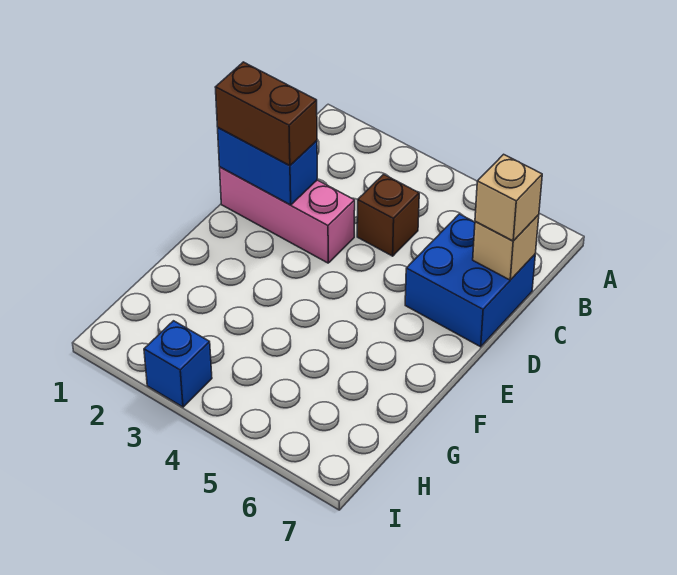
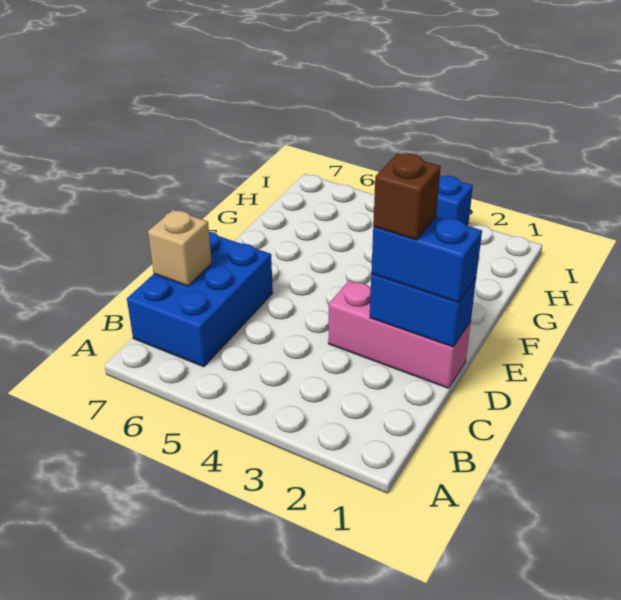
brown 1x1 brick [357,174,419,256] -> brown 1x1 brick moved to [373,154,441,240]
blue 2x2 brick [405,214,535,347] -> blue 2x3 brick [127,232,273,367]
tan 1x1 brick [475,154,542,241] -> none
brown 1x2 brick [215,62,317,166] -> blue 1x2 brick [371,217,482,303]

